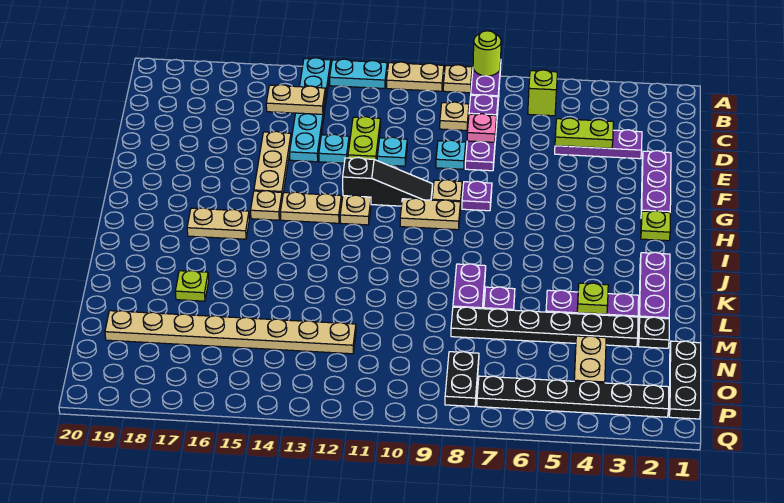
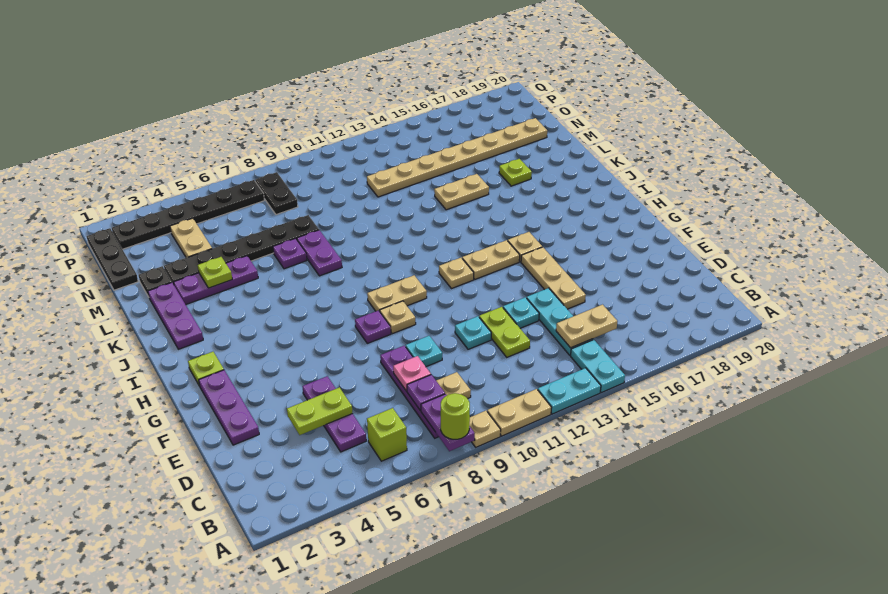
purple 1x3 plate [555,130,642,159] -> purple 1x3 plate turned to [302,376,366,452]
black 1x3 slope [343,157,433,206] -> none
tan 1x2 plate [187,208,249,239] -> tan 1x2 plate moved to [434,174,489,210]

